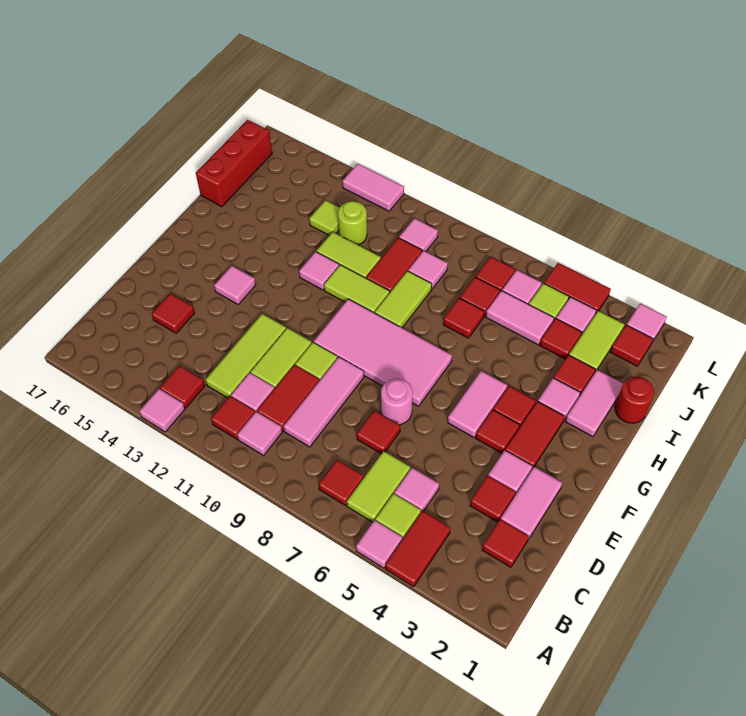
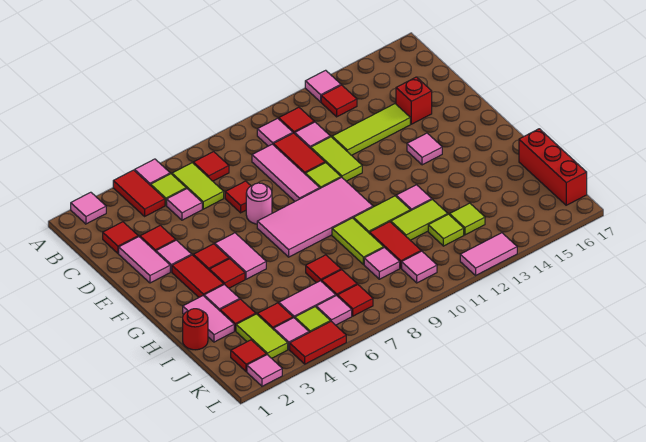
none -> pink 1x1 tile [71,192,106,224]
lime 1x3 tile [206,314,286,398] -> lime 1x3 tile turned to [332,104,410,155]
red 1x1 tile [152,294,195,333] -> red 1x1 brick [396,77,432,124]
lime 1x1 round brick [338,201,367,245] -> lime 1x1 tile [428,214,464,246]

